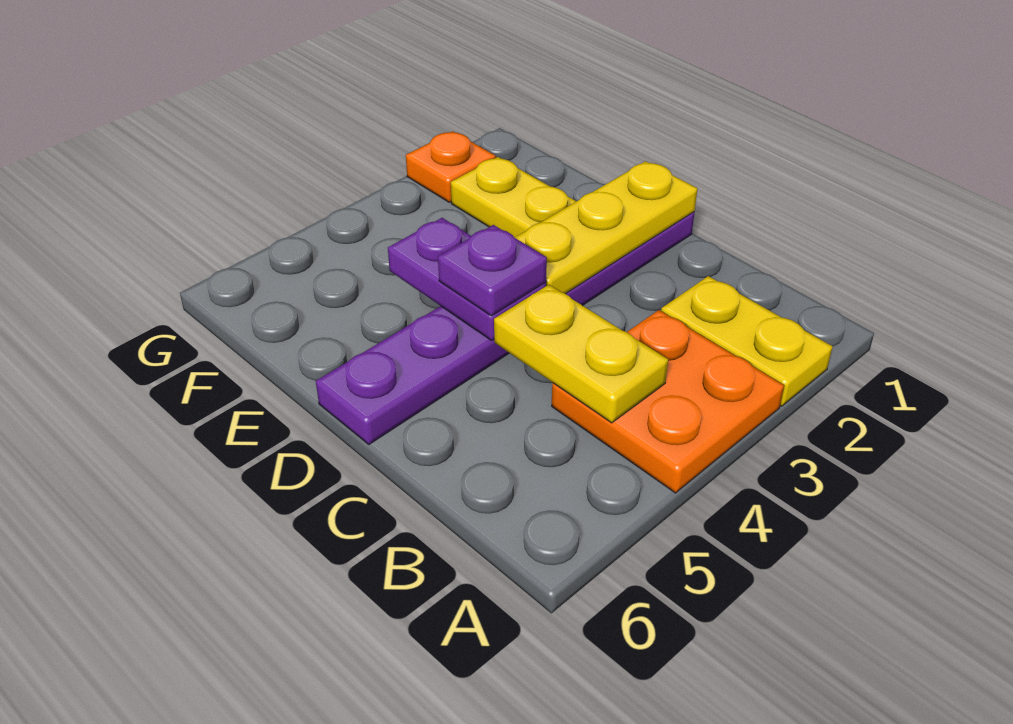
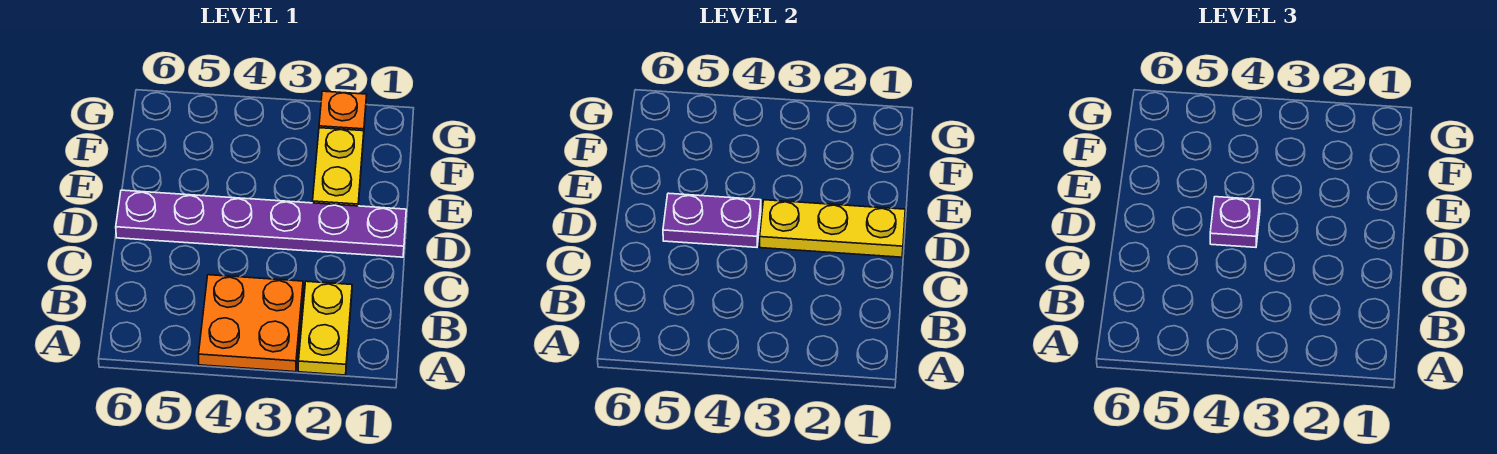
yellow 1x2 plate [494,285,668,423] -> none
purple 1x2 plate [388,218,546,340] -> purple 1x2 plate turned to [663,193,761,247]

